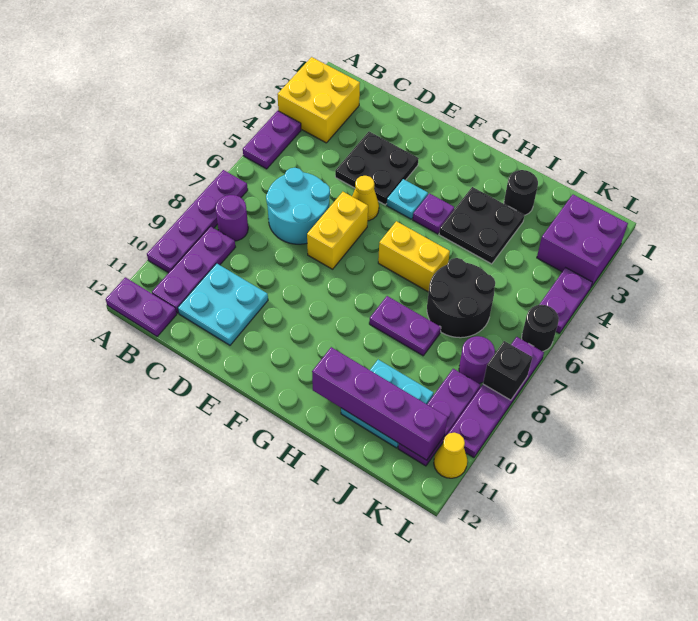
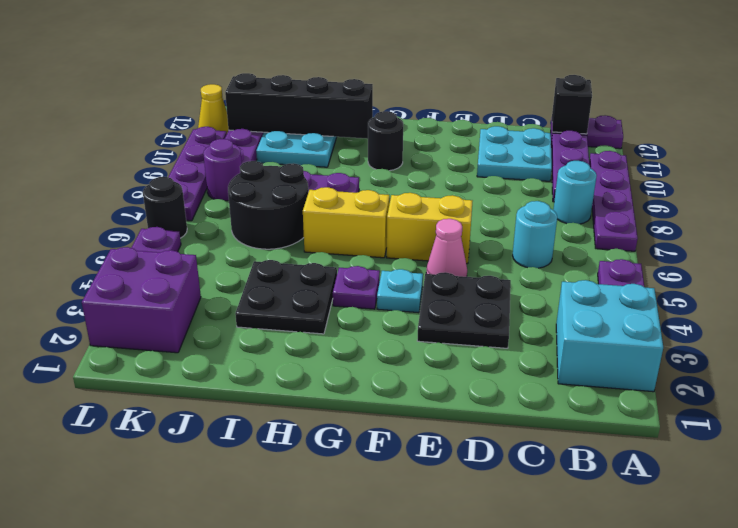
yellow 2x2 brick [278,57,360,143] -> cyan 2x2 brick [556,280,663,392]
purple 1x1 round brick [216,195,248,241] -> cyan 1x1 round brick [553,161,597,224]
cyan 2x2 round brick [266,168,330,244] -> cyan 1x1 round brick [513,201,557,268]
yellow 1x1 cone [352,176,379,221] -> pink 1x1 cone [426,219,467,277]
yellow 1x2 brick [307,192,368,269] -> yellow 1x2 brick turned to [387,193,472,264]
purple 1x4 brick [312,347,448,460] -> black 1x4 brick [225,73,373,139]
black 1x1 round brick [504,170,538,215] -> black 1x1 round brick moved to [368,111,403,171]
black 1x1 brick [483,341,532,400] -> black 1x1 brick moved to [552,75,592,134]

